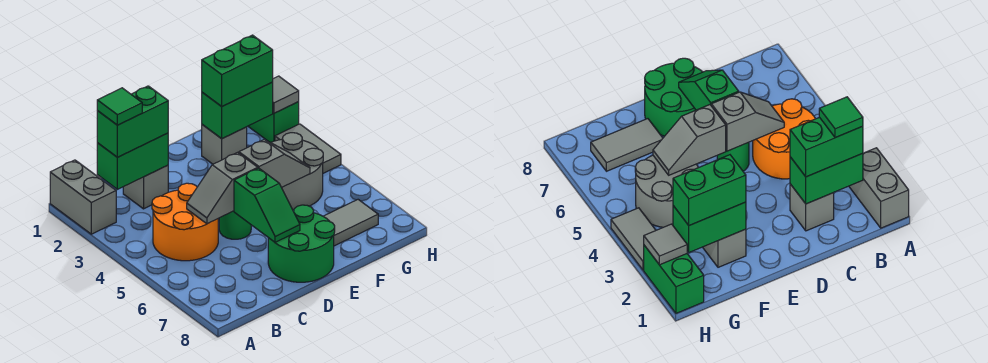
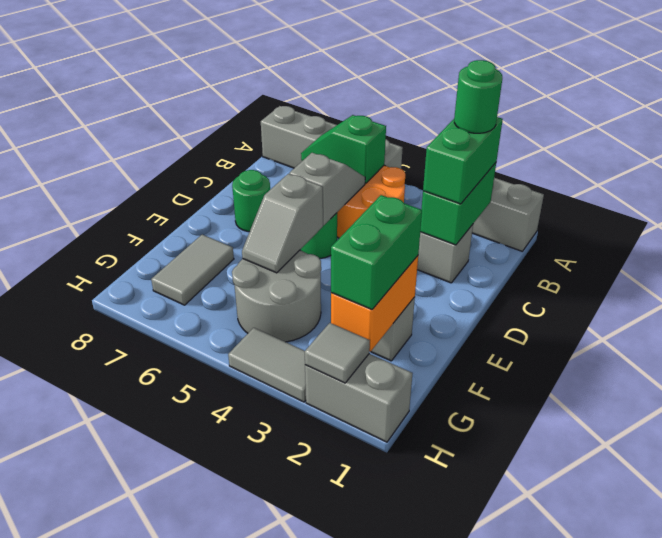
none -> grey 1x4 brick [261,106,403,169]
green 1x1 tile [97,88,142,125] -> green 1x1 round brick [454,60,502,133]
green 1x2 slope [234,168,300,242] -> green 1x2 slope moved to [301,115,386,183]
green 2x2 round brick [268,205,335,282] -> green 1x1 round brick [232,170,270,232]
green 1x2 brick [202,82,273,139] -> orange 1x2 brick [331,256,418,352]
green 1x2 brick [248,102,299,143] -> grey 1x2 brick [305,354,413,442]

